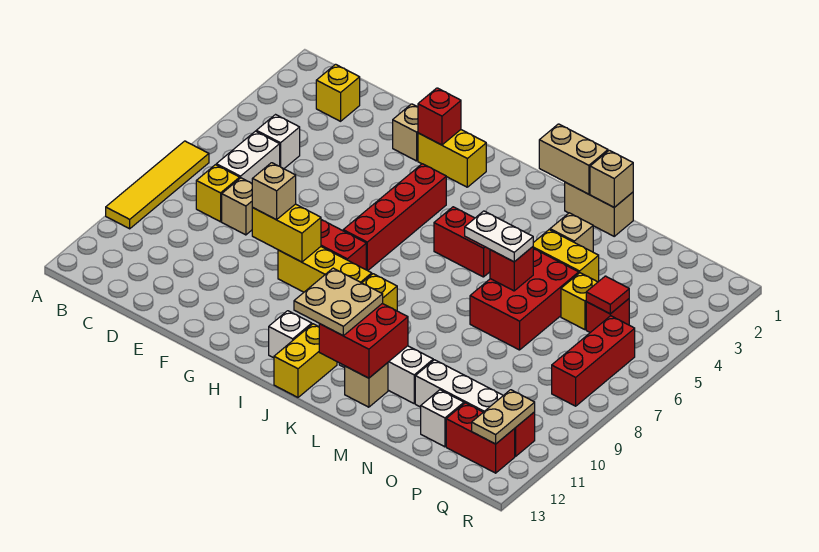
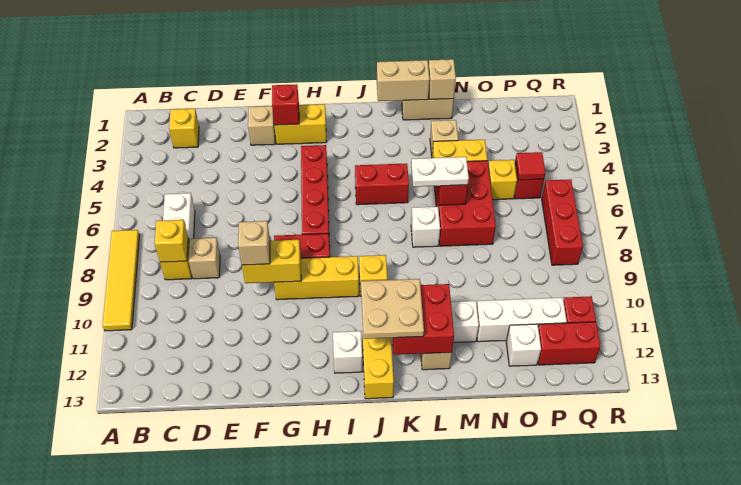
white 1x1 brick [256,115,300,169] -> white 1x1 brick moved to [411,207,440,247]
none -> yellow 1x1 brick [155,220,188,262]
tan 1x2 plate [472,390,535,444] -> none

